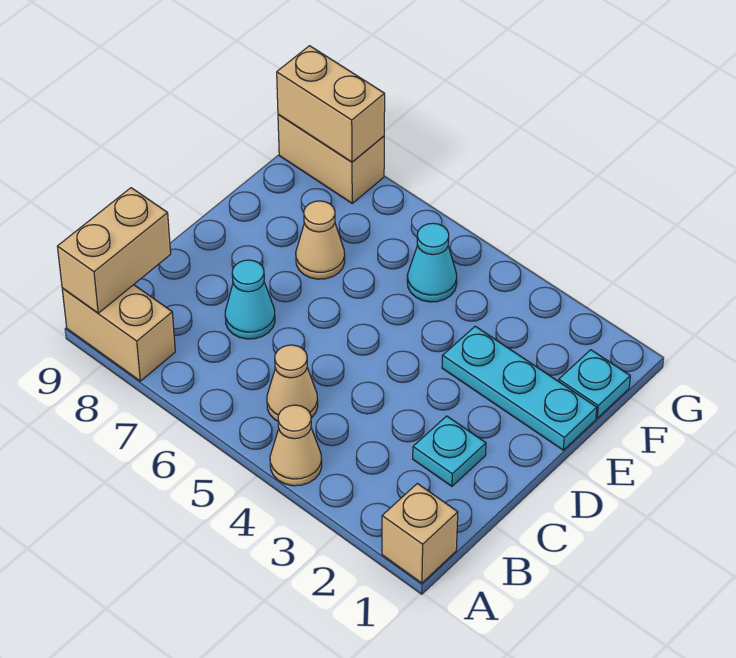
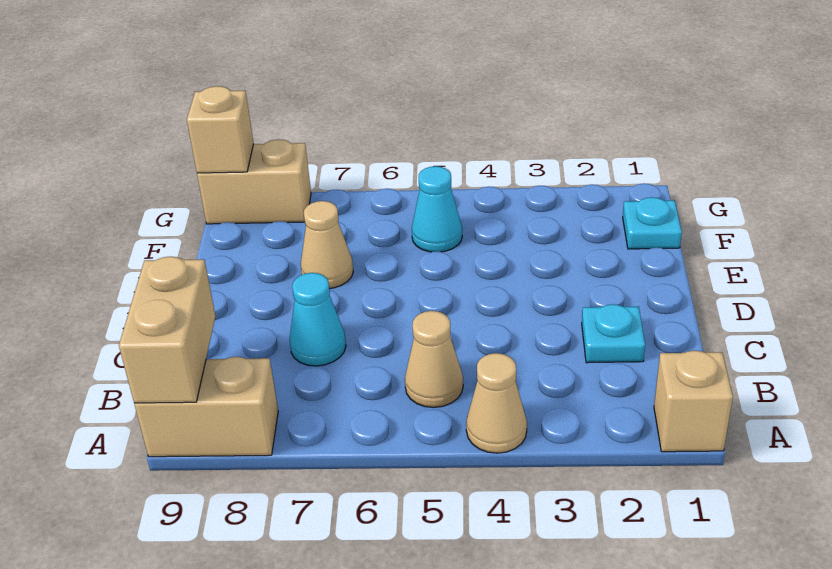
cyan 1x3 plate [442,326,597,450] -> none
tan 1x2 brick [277,46,385,162] -> tan 1x1 brick [187,86,254,173]

